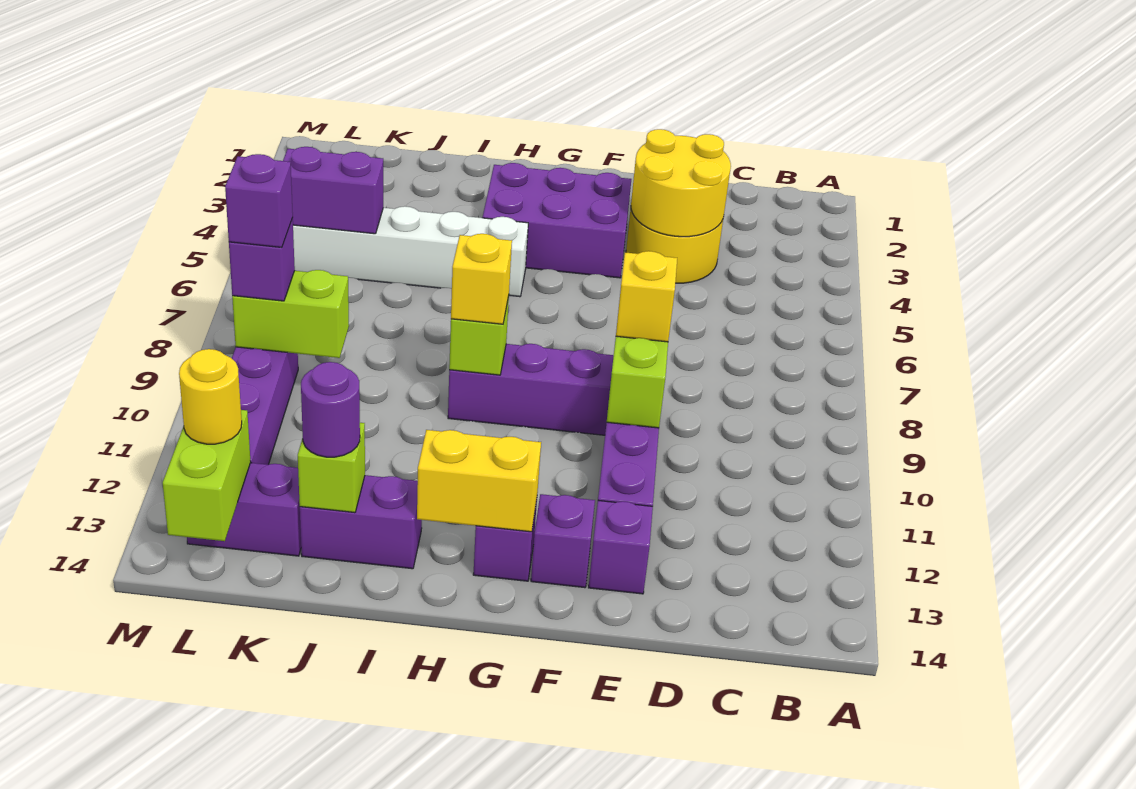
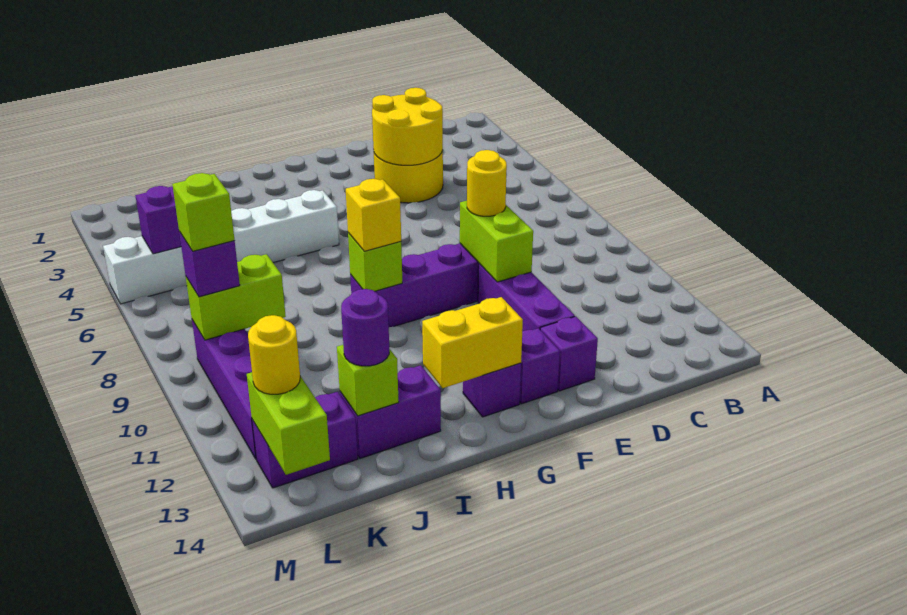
yellow 1x1 brick [616,251,677,342] -> yellow 1x1 round brick [467,150,507,216]
purple 2x3 brick [483,163,631,278] -> none
purple 1x1 brick [225,154,293,247] -> lime 1x1 brick [172,173,235,251]

